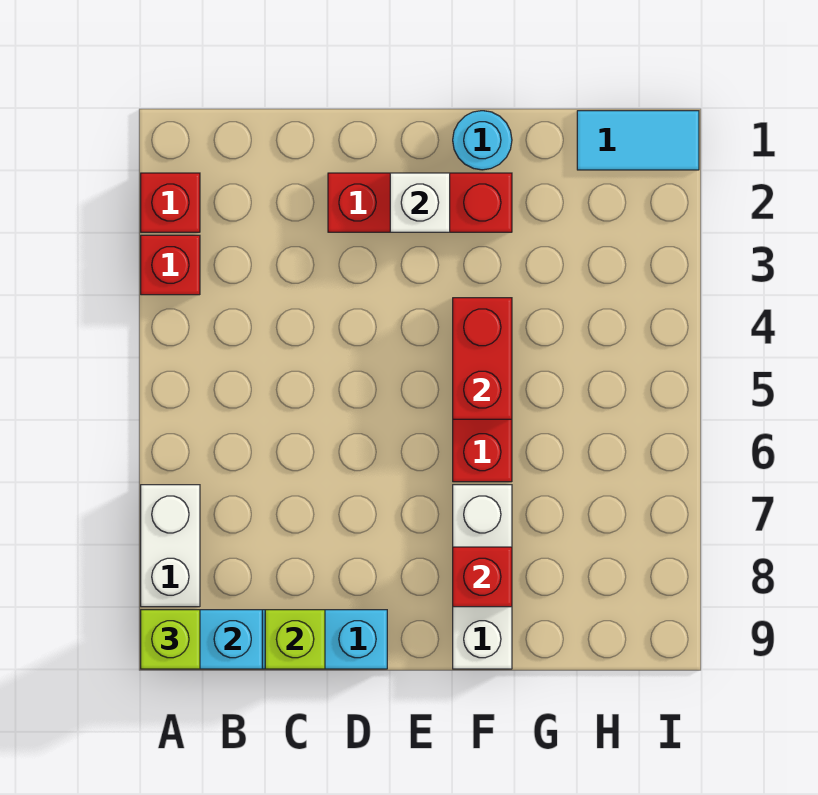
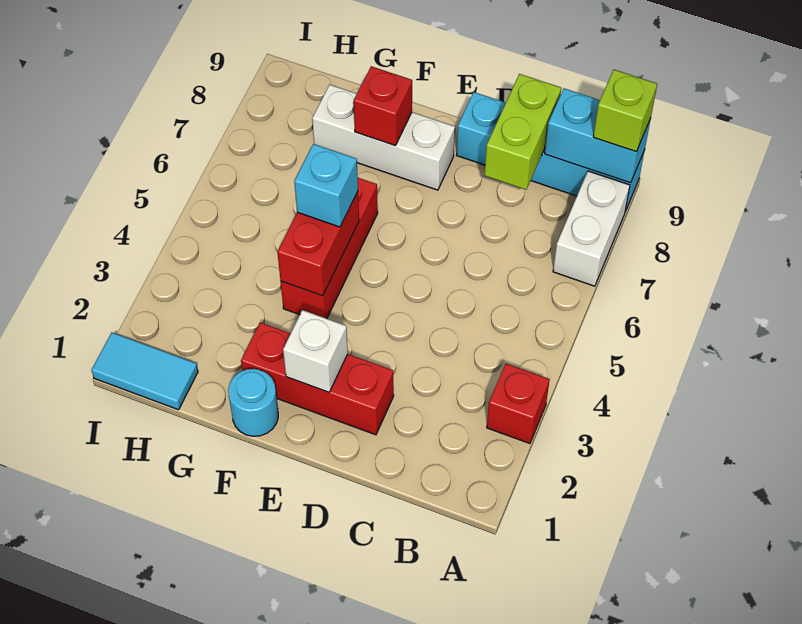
red 1x1 brick [141,173,200,232] -> none
lime 1x1 brick [265,610,325,669] -> lime 1x2 brick [485,74,561,190]
none -> cyan 1x1 brick [294,144,358,227]
white 1x3 brick [453,485,512,669] -> white 1x3 brick turned to [312,85,455,190]

